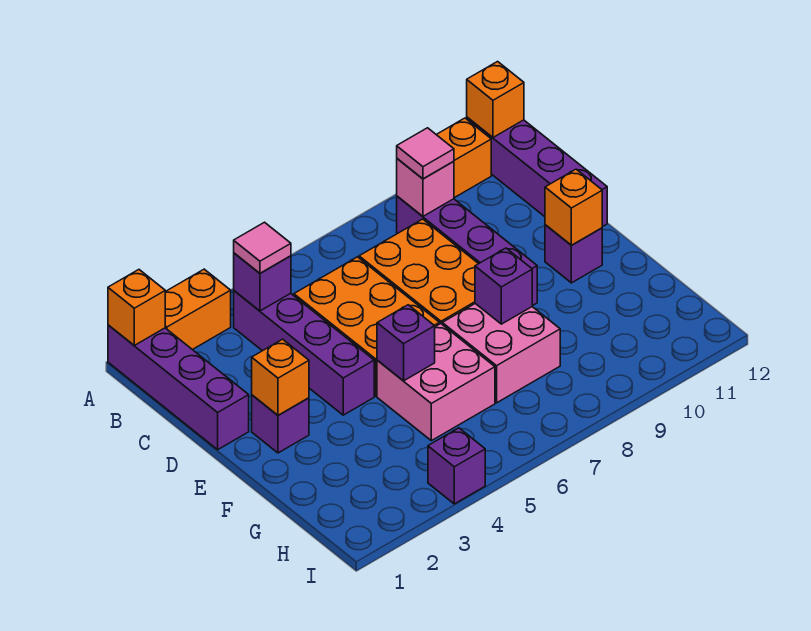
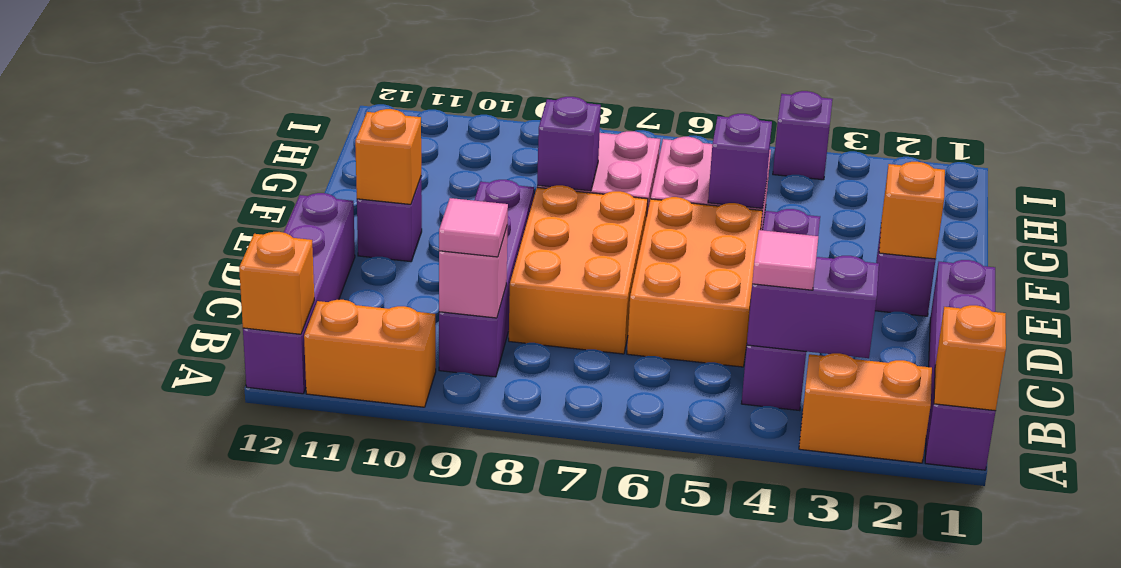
purple 1x1 brick [234,253,291,311] -> purple 1x2 brick [747,256,879,358]

